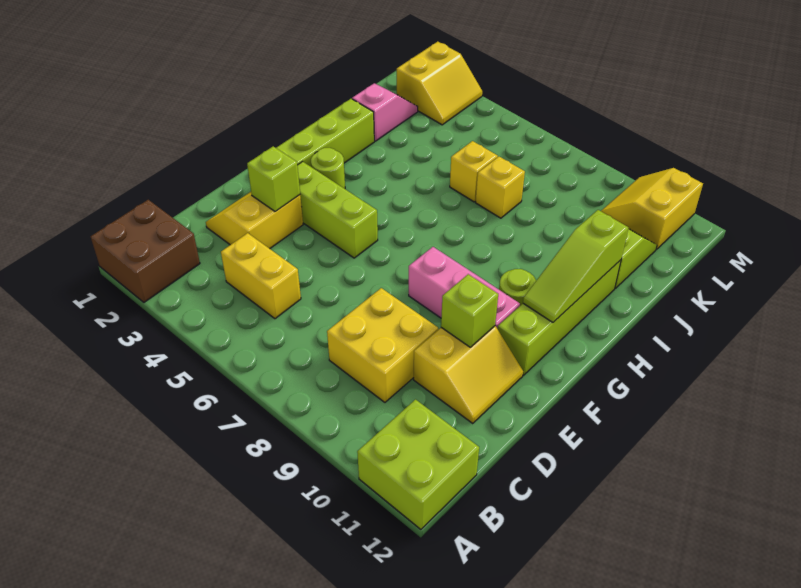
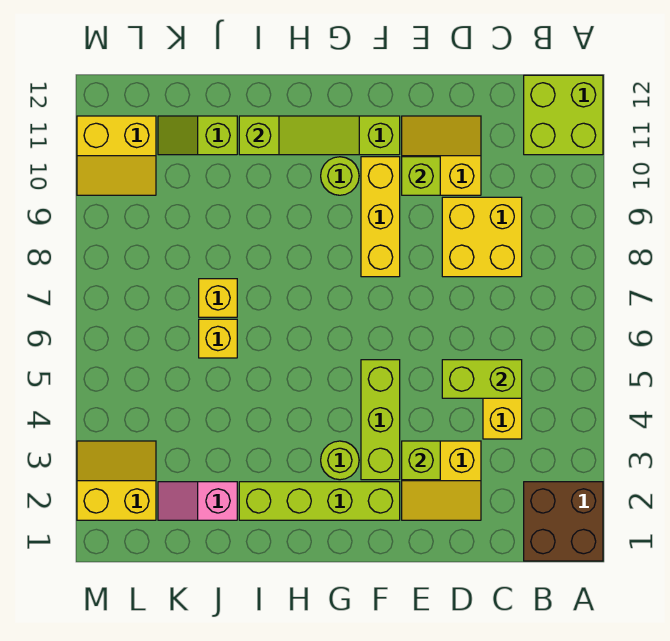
none -> lime 1x2 brick [442,360,522,398]
pink 1x3 brick [409,247,520,329] -> yellow 1x3 brick [361,157,400,277]

